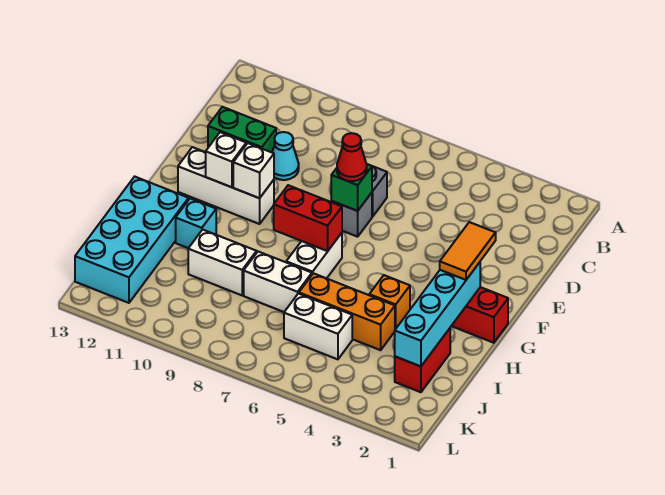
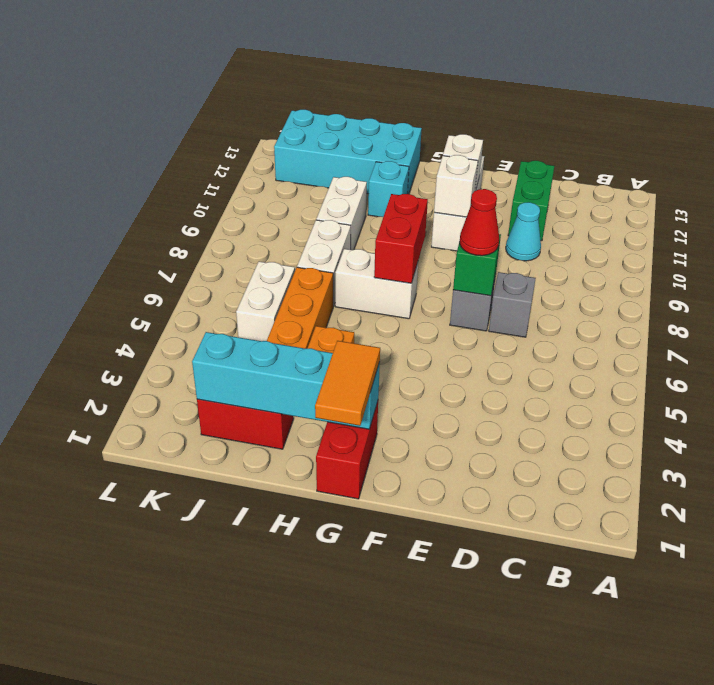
orange 1x2 tile [440,222,496,280] -> orange 1x2 tile turned to [315,341,380,426]

